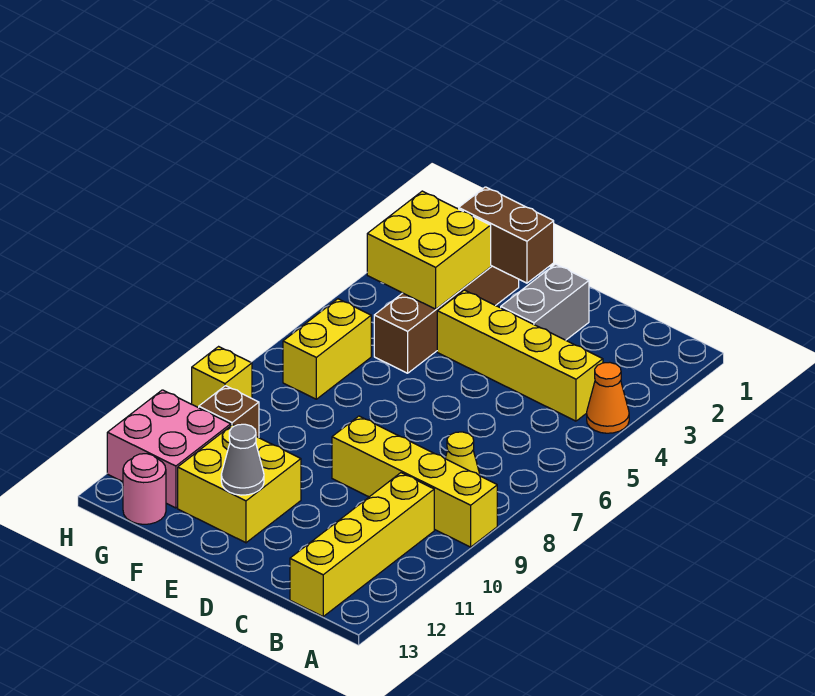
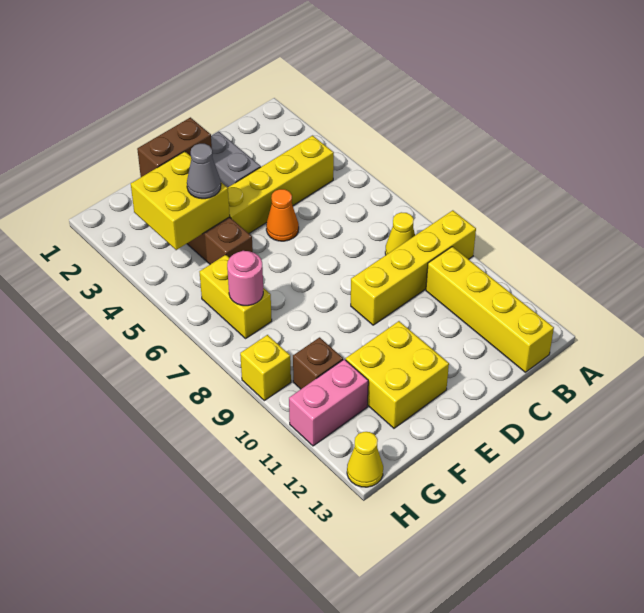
orange 1x1 cone [587,362,629,433] -> orange 1x1 cone moved to [266,189,299,241]
grey 1x1 cone [221,424,264,495] -> grey 1x1 cone moved to [187,144,221,199]
pink 2x2 brick [107,390,231,508] -> pink 1x2 brick [289,359,368,446]
pink 1x1 round brick [123,454,166,524] -> pink 1x1 round brick moved to [227,251,263,306]
none -> yellow 1x1 cone [347,432,383,487]

